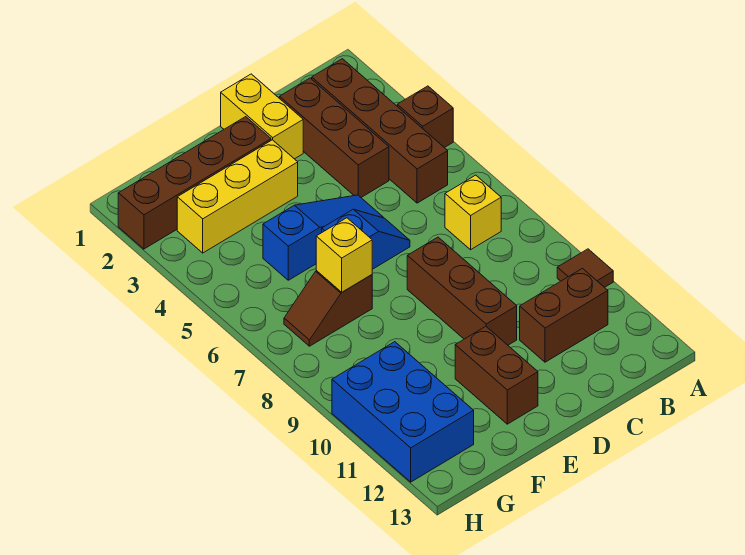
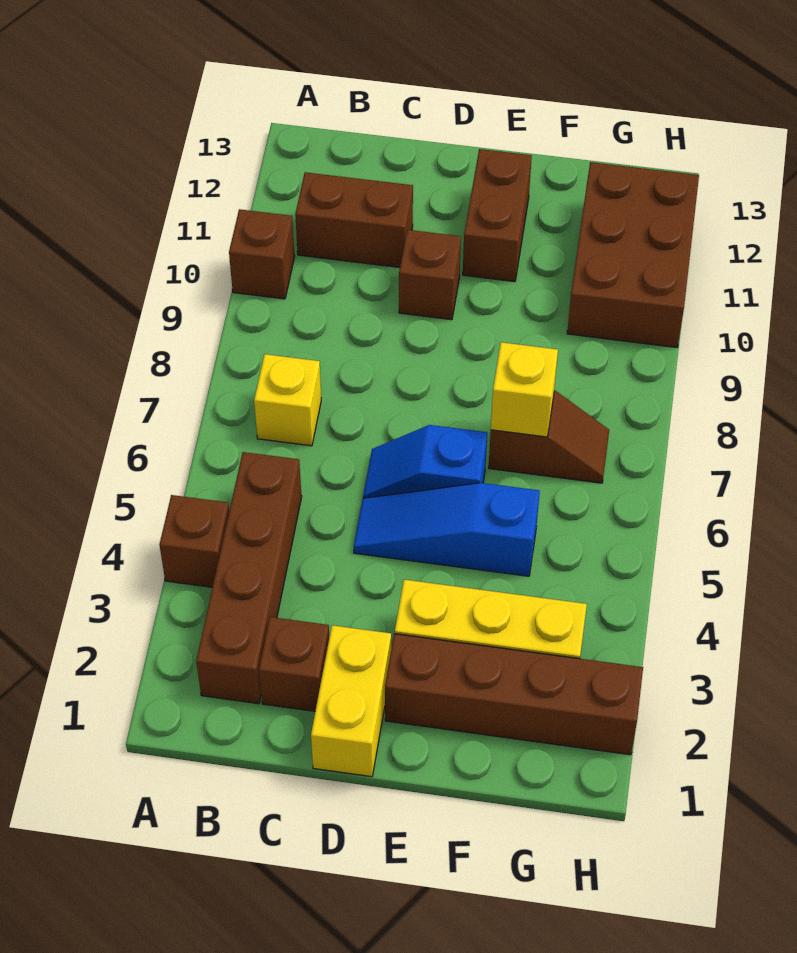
brown 1x1 tile [557,249,613,287] -> brown 1x1 brick [229,209,295,299]
brown 1x3 brick [279,78,389,197] -> brown 1x1 brick [259,617,329,711]
brown 1x3 brick [407,237,517,345] -> brown 1x1 brick [399,230,461,320]
blue 2x3 brick [332,342,474,482] -> brown 2x3 brick [567,162,699,348]

